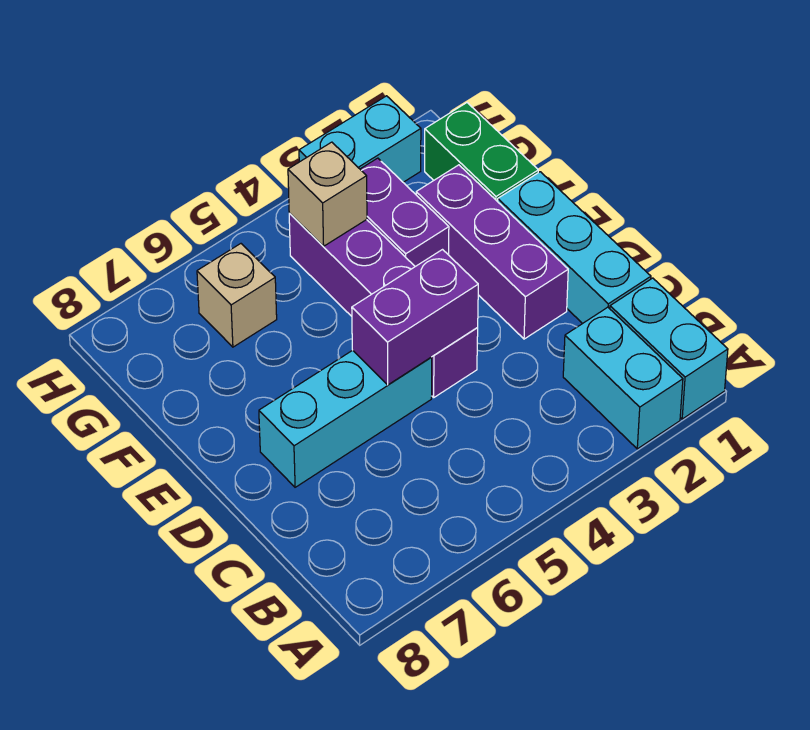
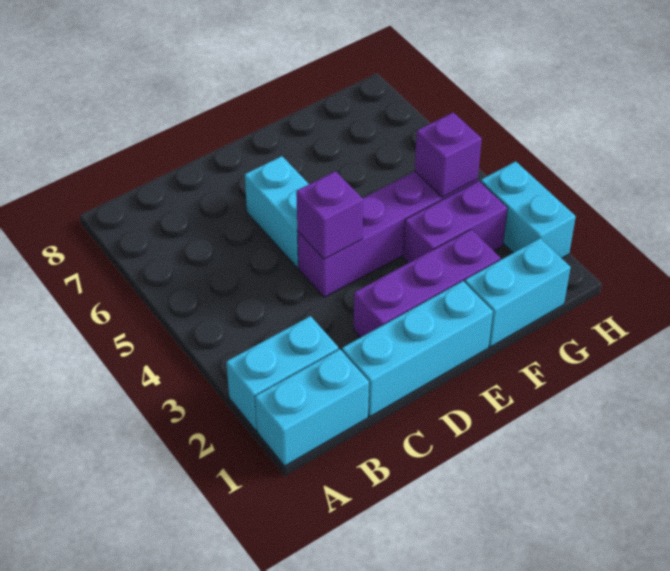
purple 1x2 brick [352,250,478,385] -> purple 1x1 brick [296,171,363,259]
cyan 1x3 brick [259,350,432,487] -> cyan 1x2 brick [245,156,309,268]
green 1x2 brick [425,103,538,202] -> cyan 1x2 brick [465,238,570,347]
tan 1x1 brick [288,142,367,246] -> purple 1x1 brick [414,112,482,197]
tan 1x1 brick [197,244,277,347] -> none

